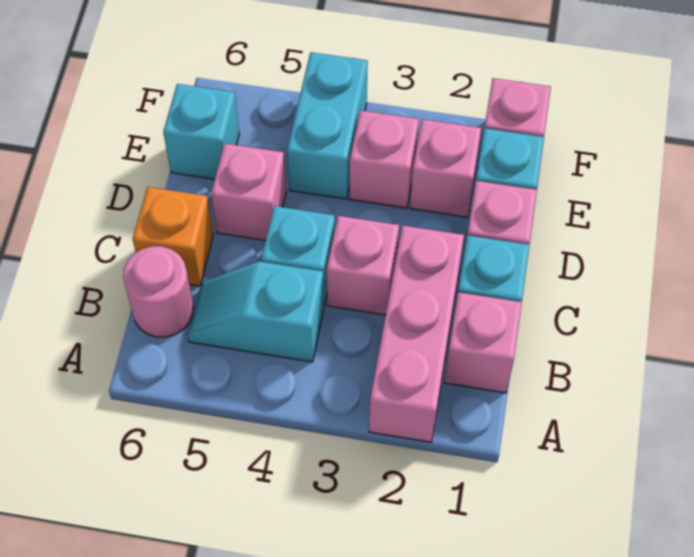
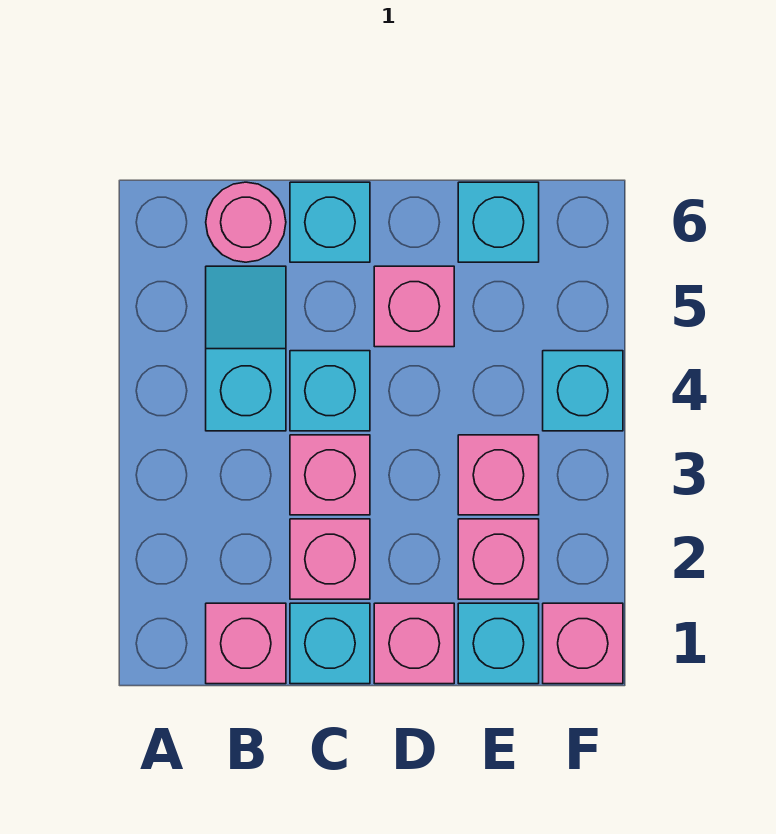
pink 1x3 brick [369,226,464,442] -> pink 1x1 brick [290,519,370,599]
orange 1x1 brick [133,187,213,286] -> cyan 1x1 brick [290,182,370,262]
cyan 1x2 brick [287,52,368,199] -> cyan 1x1 brick [543,351,623,431]

